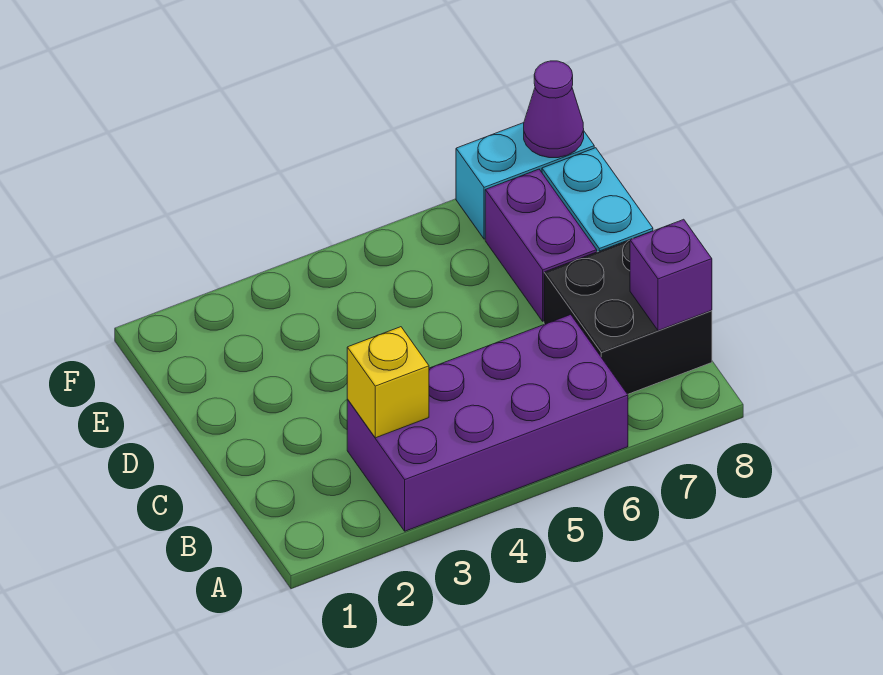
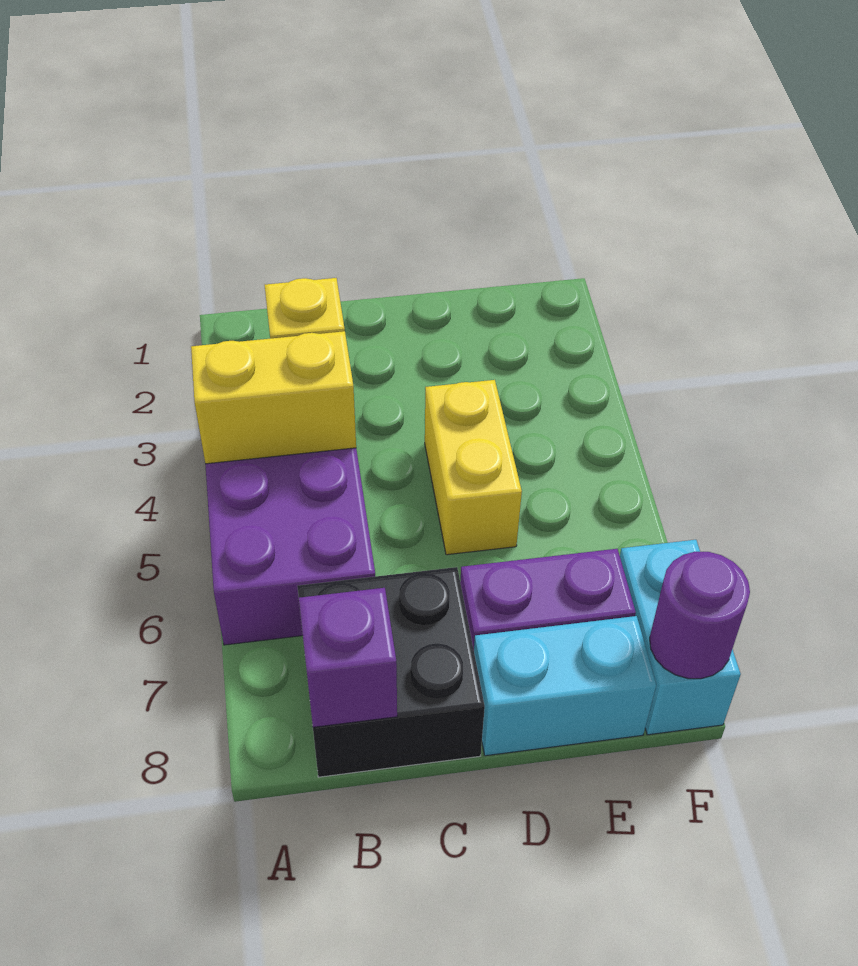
none -> yellow 1x2 brick [191,331,356,464]
none -> yellow 1x2 brick [425,380,522,555]
purple 1x1 cone [524,61,584,158] -> purple 1x1 round brick [650,552,750,679]

